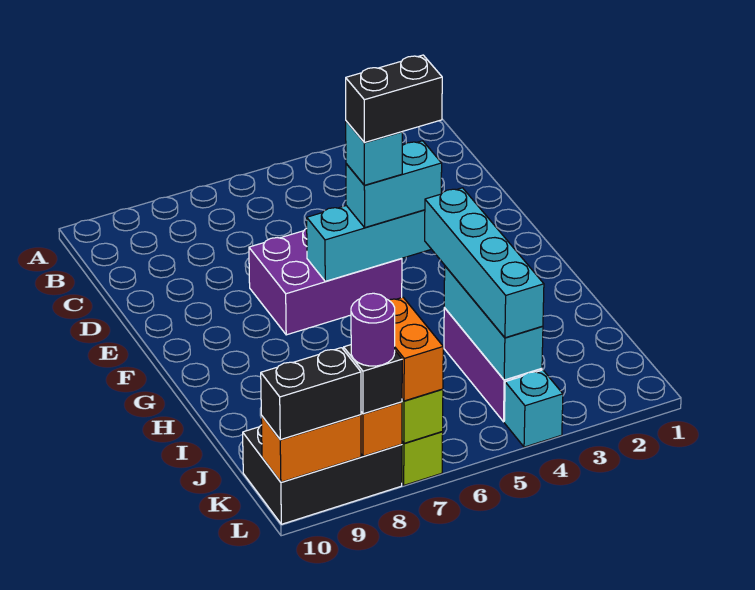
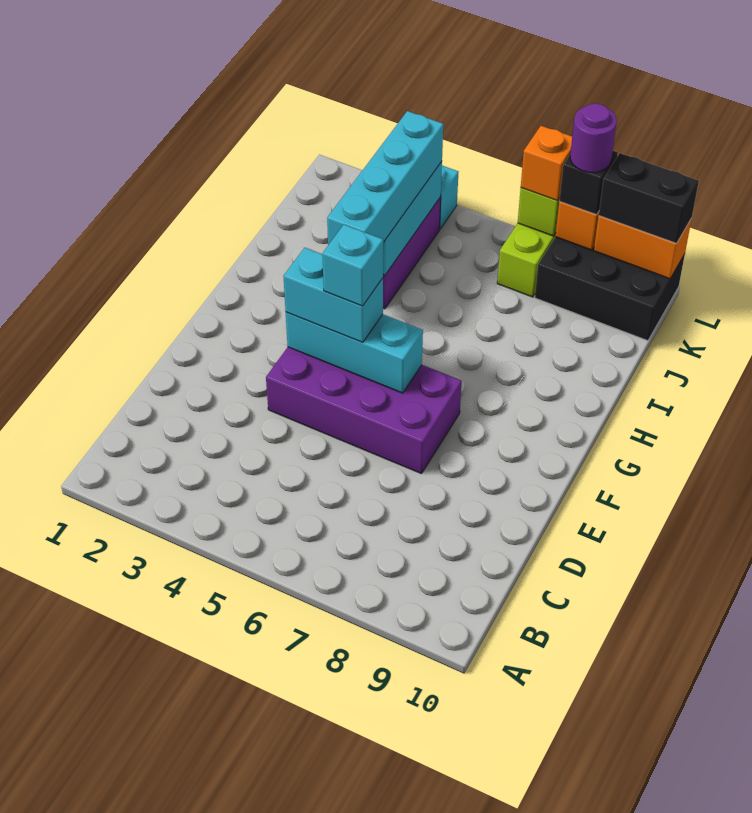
purple 2x3 brick [249,229,402,335] -> purple 2x4 brick [266,347,462,474]
black 1x2 brick [346,55,442,143] -> none
orange 1x2 brick [389,297,443,401] -> orange 1x1 brick [521,126,572,200]

